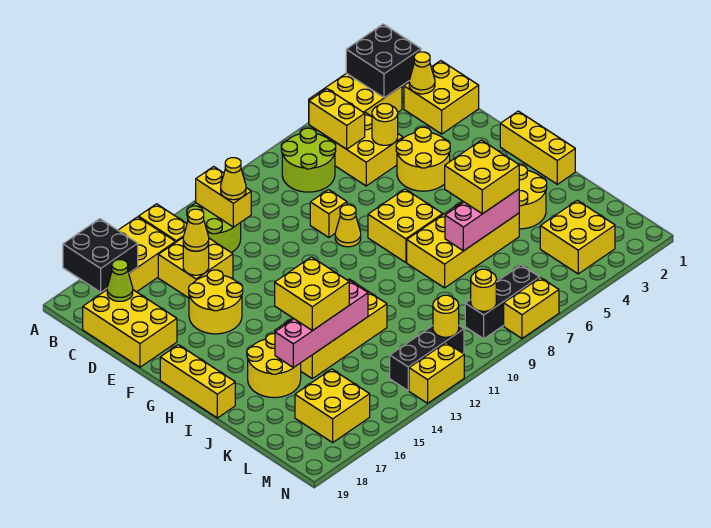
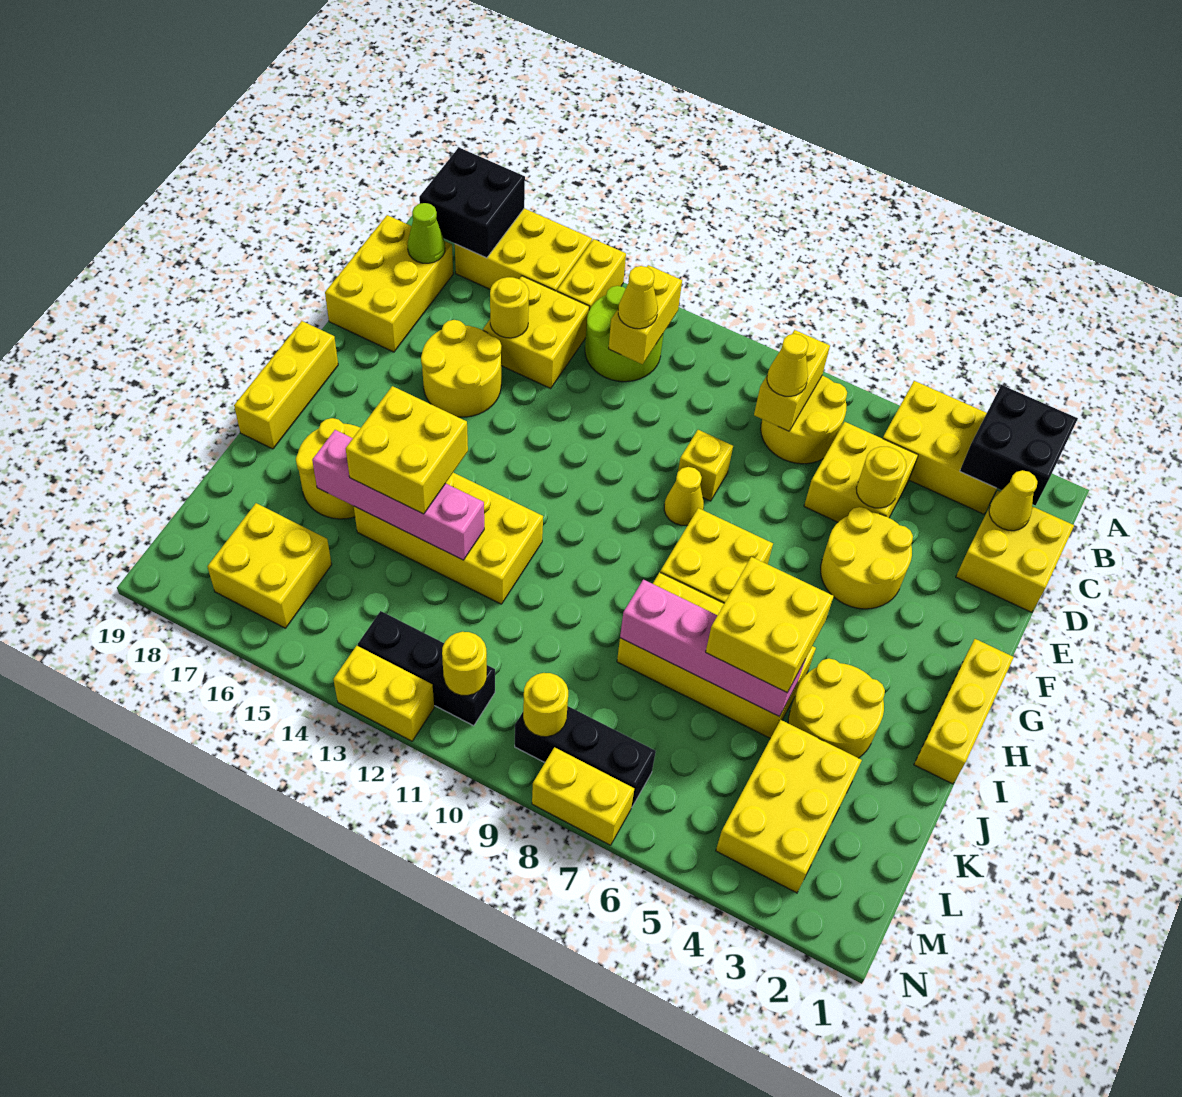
yellow 1x2 brick [309,89,365,149] -> yellow 1x2 brick moved to [754,330,830,431]
lime 2x2 round brick [282,128,336,192] -> yellow 2x2 round brick [761,375,847,464]
yellow 1x1 cone [183,209,209,251] -> yellow 1x1 cone moved to [767,334,808,396]
pink 1x3 brick [445,189,519,251] -> pink 1x4 brick [620,580,805,717]
yellow 2x2 brick [540,200,615,274] -> yellow 2x3 brick [716,720,862,893]

